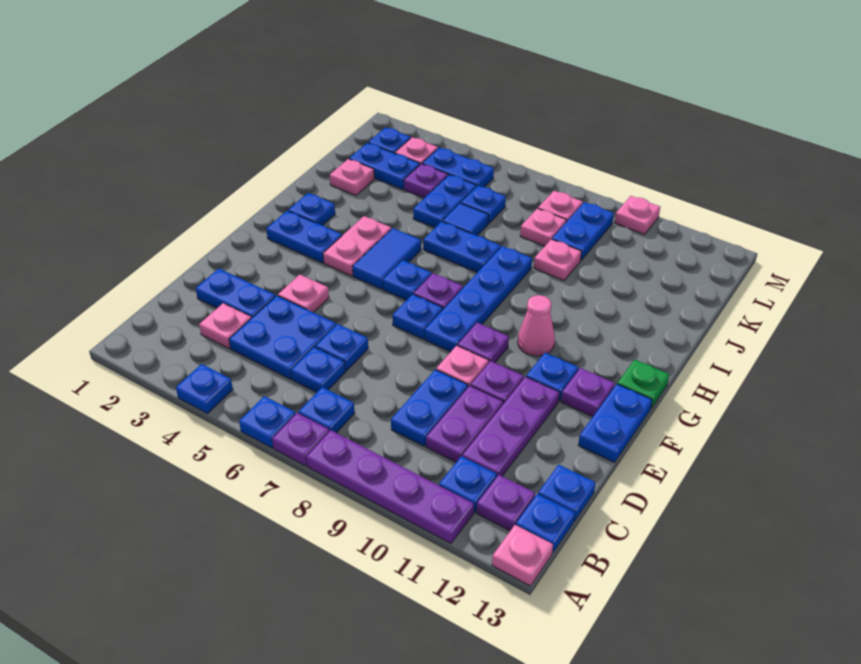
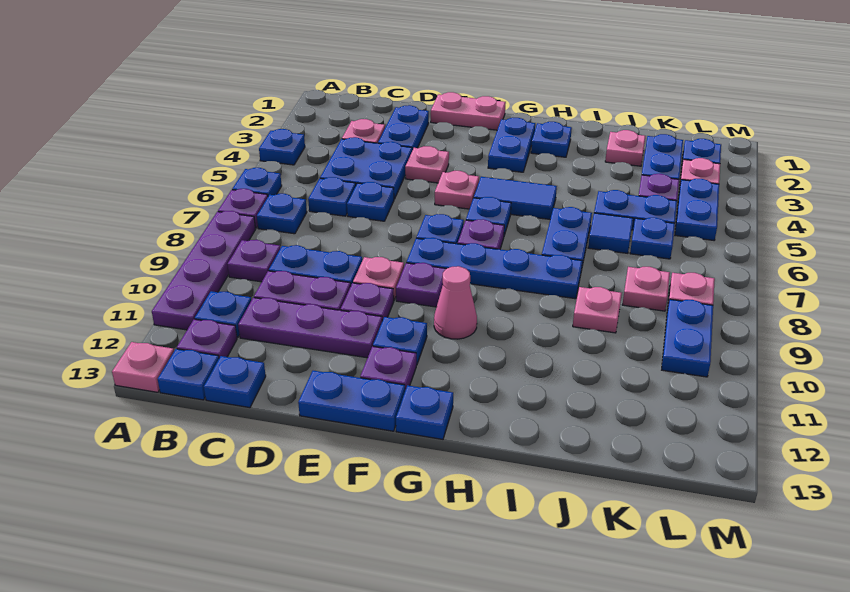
none -> purple 1x1 plate [228,240,280,282]
pink 1x2 plate [323,216,391,276] -> pink 1x2 plate moved to [431,92,506,130]
green 1x1 plate [617,359,669,409] -> blue 1x1 plate [396,385,453,439]
blue 1x2 plate [552,202,614,261] -> blue 1x2 plate turned to [662,299,713,377]
pink 1x1 plate [615,196,660,235] -> pink 1x1 plate moved to [435,171,479,209]

